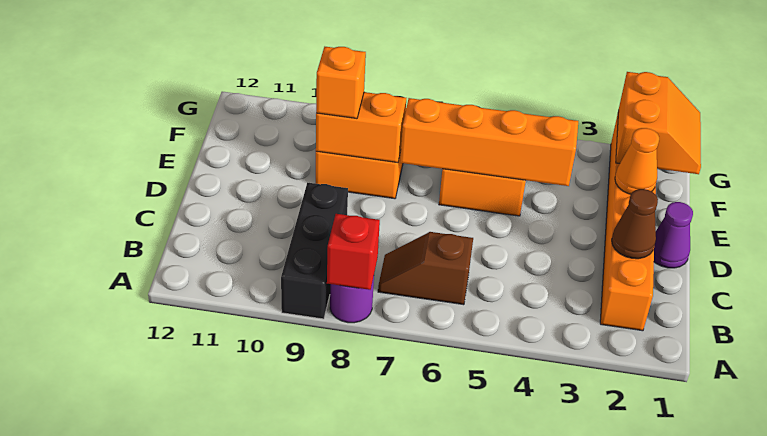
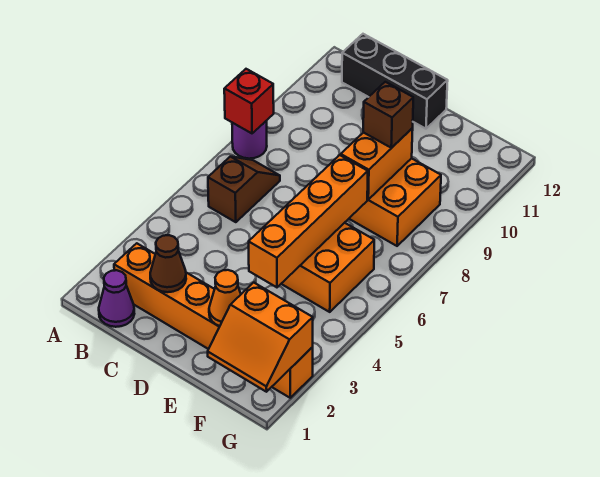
black 1x3 brick [281,183,348,319] -> black 1x3 brick moved to [342,34,448,129]
purple 1x1 cone [654,202,693,268] -> purple 1x1 cone moved to [99,270,134,327]
orange 1x1 brick [316,47,366,119] -> brown 1x1 brick [363,82,413,148]

